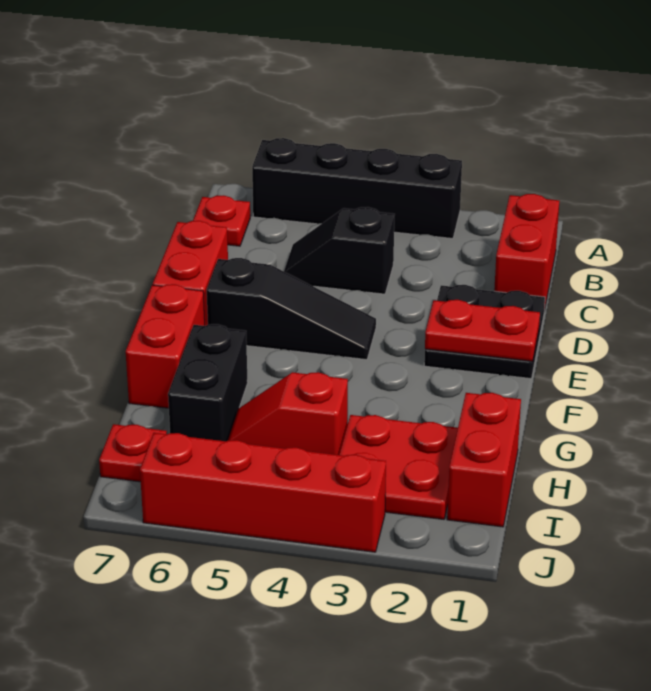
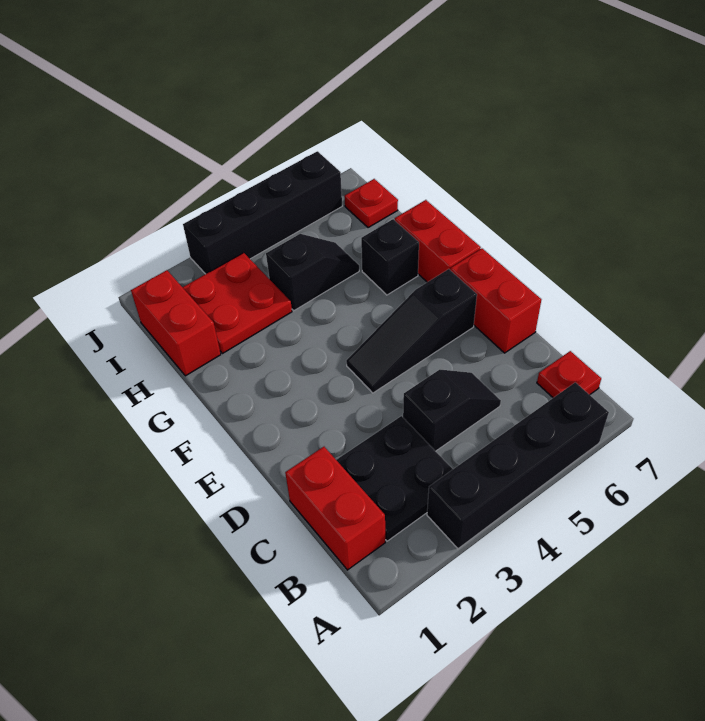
black 2x2 plate [424,285,545,379] -> black 2x2 plate moved to [337,416,453,541]
red 1x2 plate [425,300,540,361] -> none
black 1x2 brick [168,324,248,441] -> black 1x1 brick [361,219,419,295]
red 1x2 slope [228,372,348,455] -> black 1x2 slope [266,234,359,311]
red 1x4 brick [140,433,386,552] -> black 1x4 brick [183,151,342,274]

